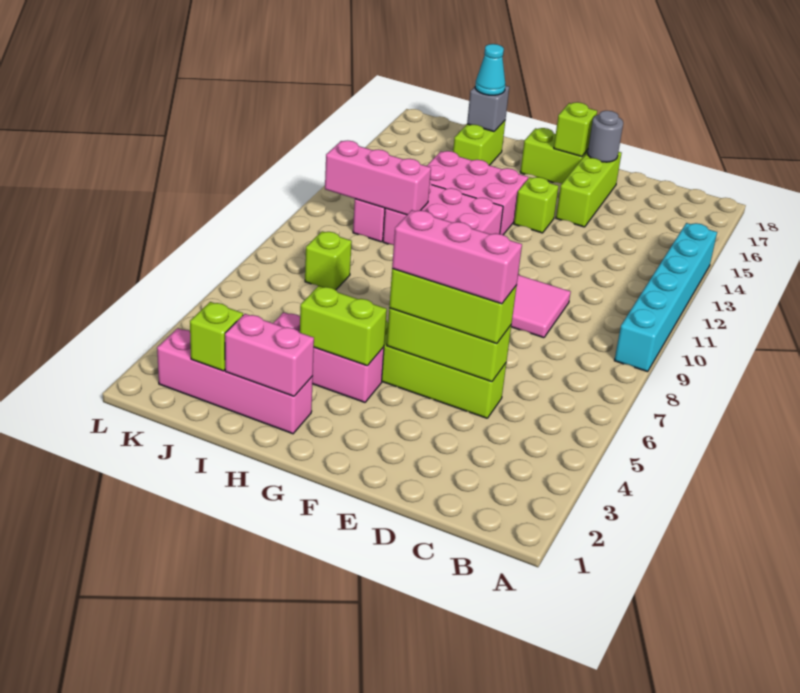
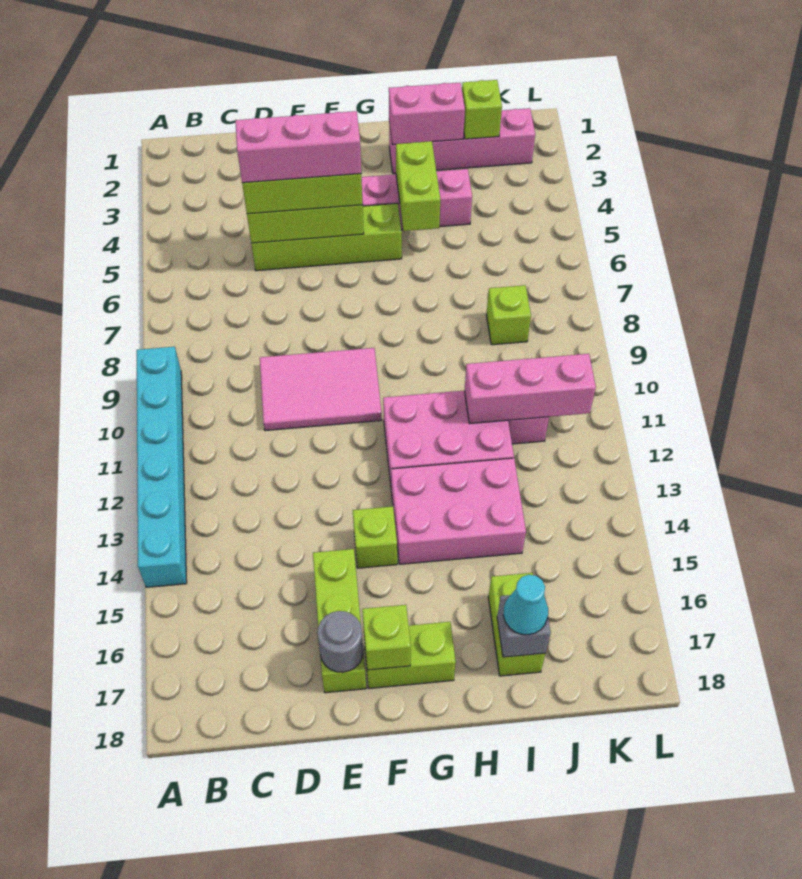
lime 1x2 brick [300,286,387,366] -> lime 1x2 brick turned to [396,141,440,231]

